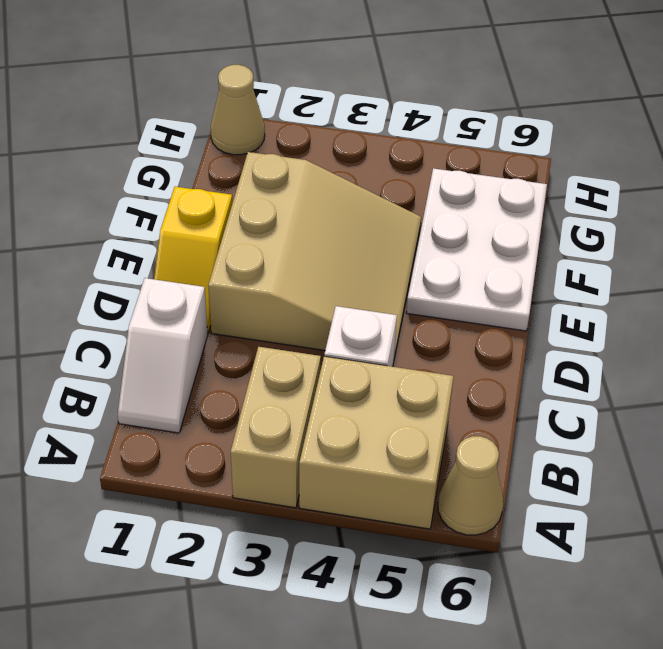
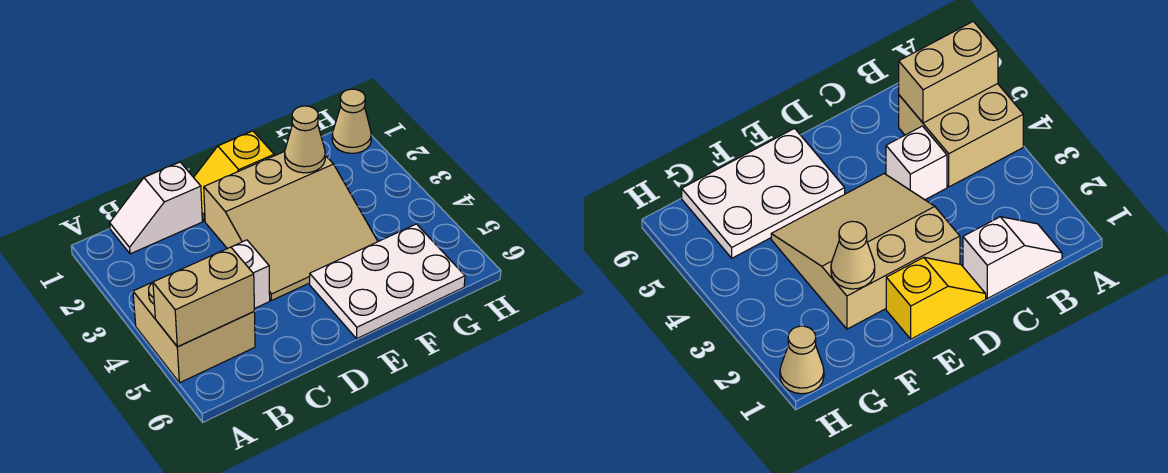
tan 1x2 brick [231,347,321,508] -> tan 1x2 brick moved to [153,247,254,347]
tan 1x1 cone [438,436,503,535] -> tan 1x1 cone moved to [285,106,325,173]

